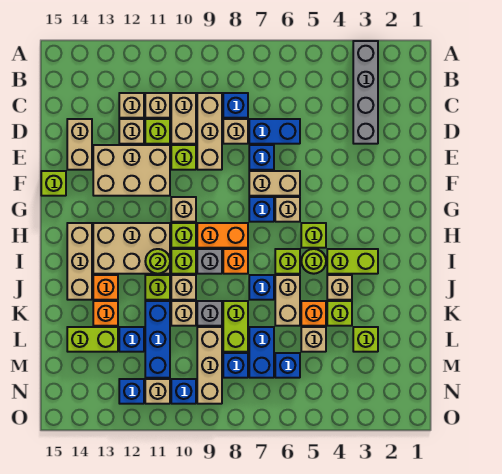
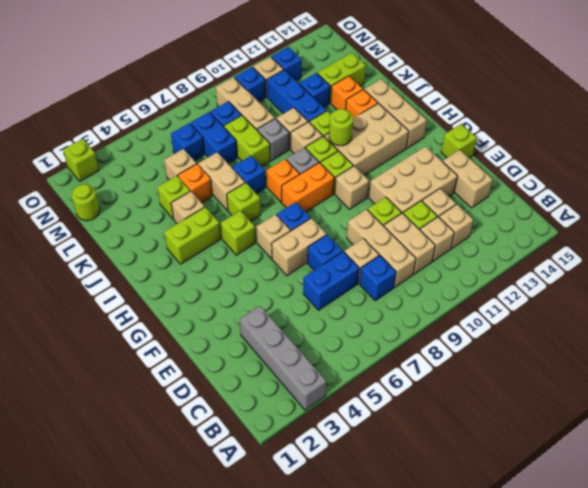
lime 1x1 round brick [301,249,326,274] -> lime 1x1 round brick moved to [71,184,100,221]
lime 1x1 brick [353,327,378,352] -> lime 1x1 brick moved to [63,139,99,181]

